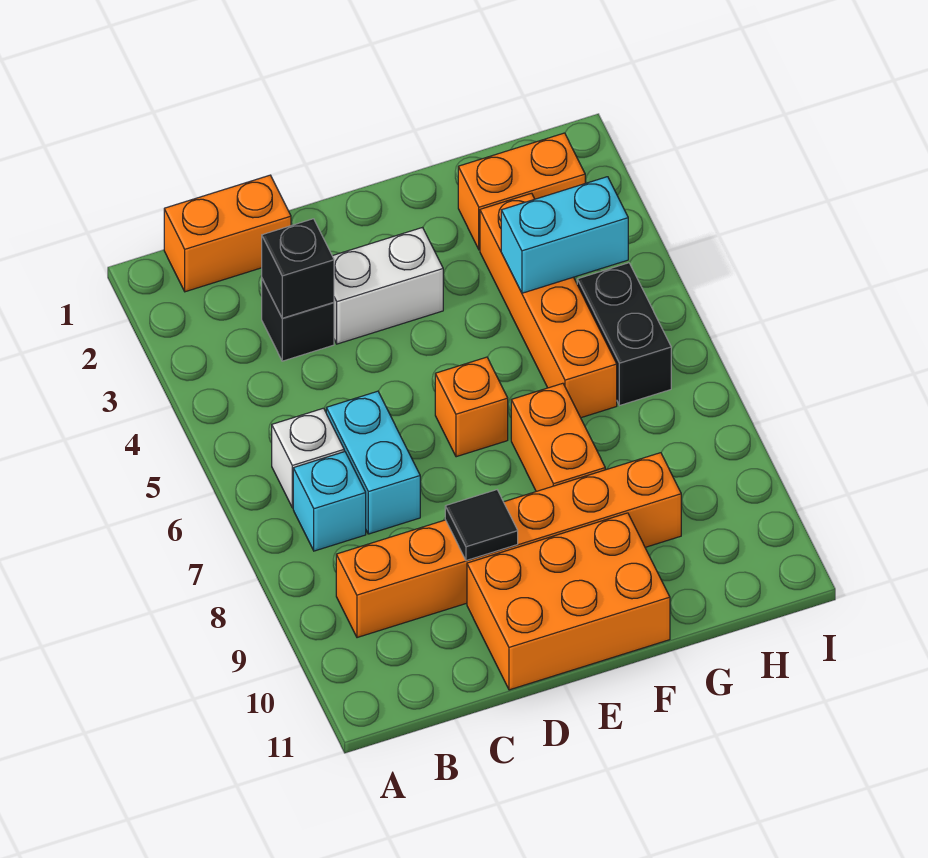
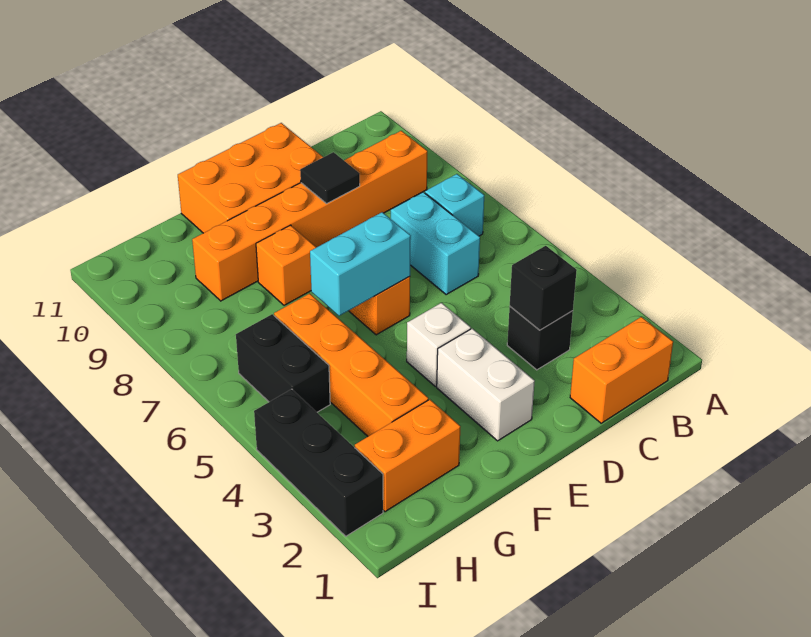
white 1x1 brick [272,408,344,508] -> white 1x1 brick moved to [407,303,471,386]
white 1x2 brick [333,228,443,344] -> white 1x2 brick turned to [437,329,535,441]
orange 1x2 brick [511,383,605,491] -> orange 1x1 brick [256,225,316,305]
cyan 1x2 brick [501,177,628,293] -> cyan 1x2 brick moved to [310,212,411,316]
none -> black 1x3 brick [254,389,383,536]

